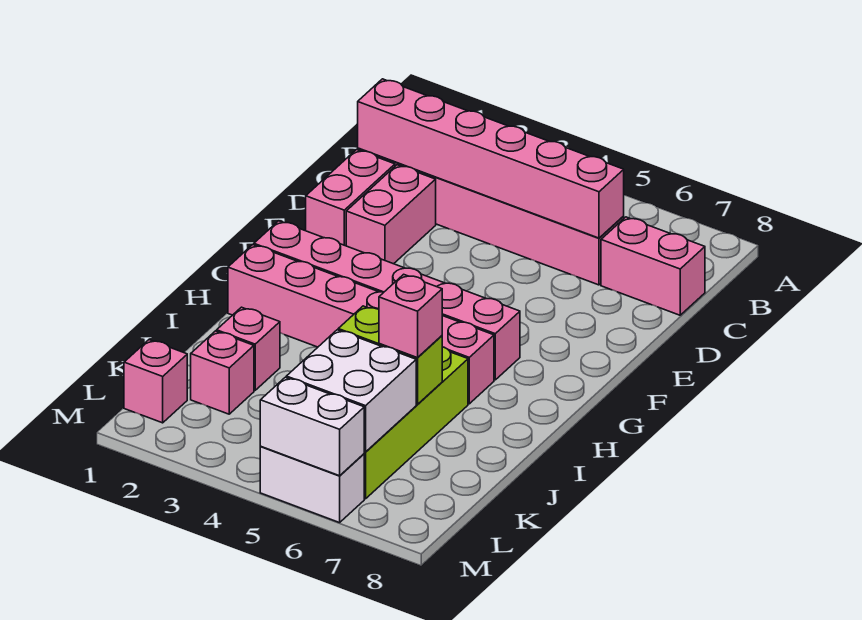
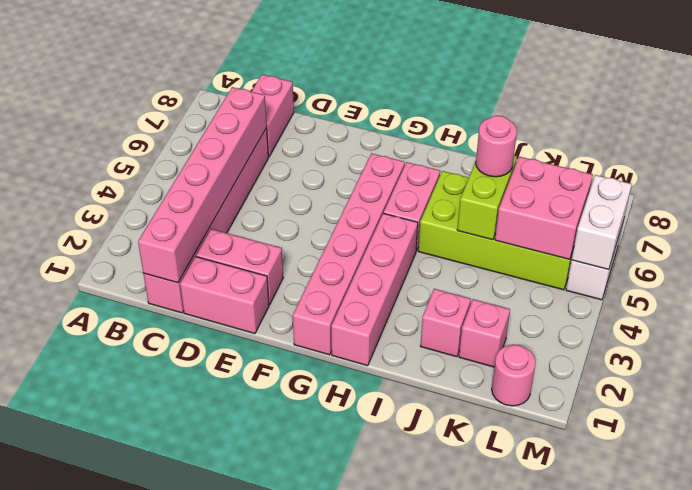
pink 1x1 brick [379,274,442,358] -> pink 1x1 round brick [476,116,517,177]
white 2x2 brick [286,330,416,452] -> pink 2x2 brick [495,157,593,259]
pink 1x1 brick [124,340,187,423] -> pink 1x1 round brick [492,345,536,406]

